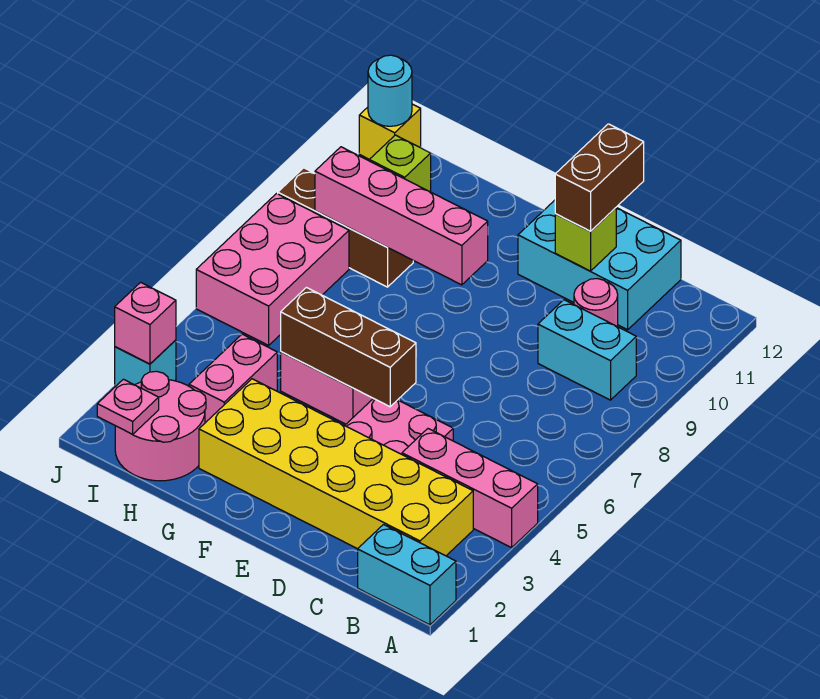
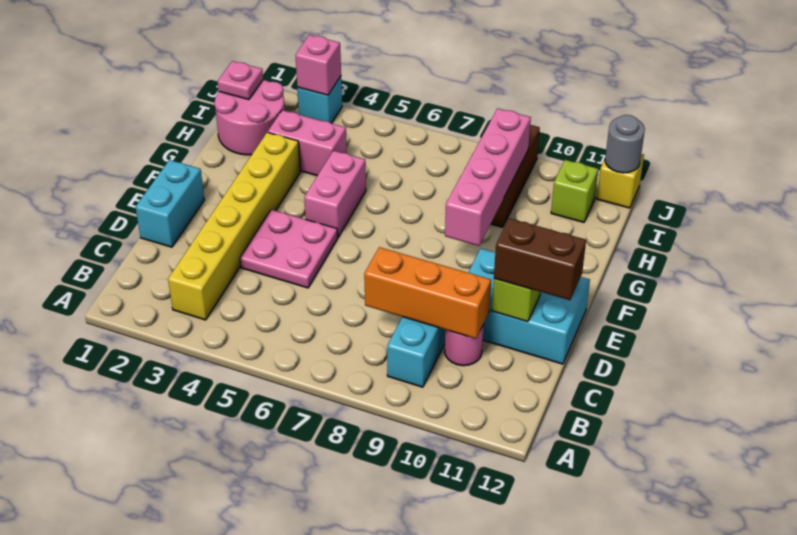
cyan 1x2 brick [358,525,456,625] -> cyan 1x2 brick moved to [136,160,204,247]
pink 1x3 brick [402,429,538,548] -> none
yellow 2x6 brick [199,379,473,556] -> yellow 1x6 brick [168,132,300,320]
none -> orange 1x3 brick [364,247,491,339]
cyan 2x3 brick [518,200,681,330] -> cyan 2x3 brick turned to [468,248,590,364]
brown 1x3 brick [281,288,416,407] -> none
pink 2x3 brick [196,194,349,345] -> none
cyan 1x1 round brick [368,55,412,126] -> grey 1x1 round brick [605,115,645,173]

